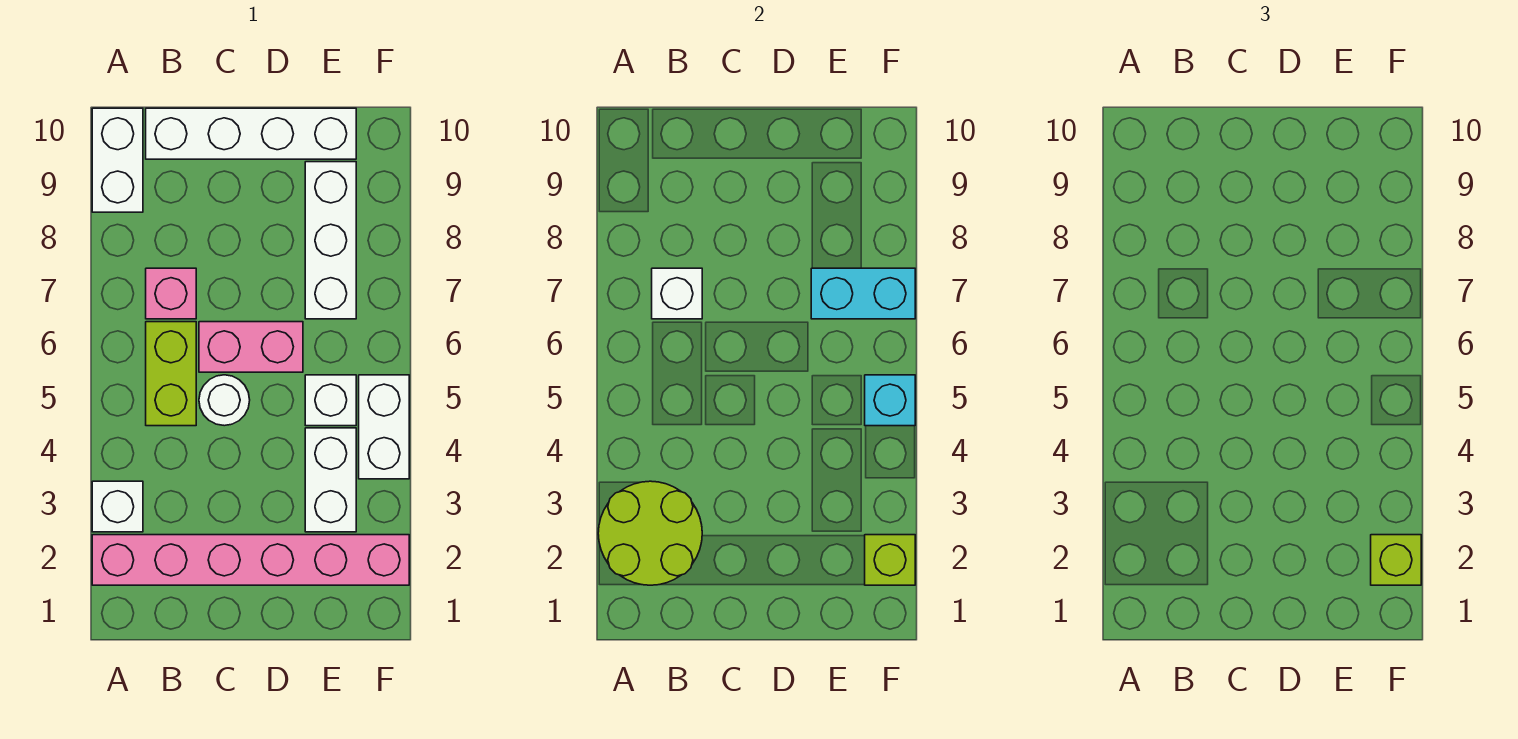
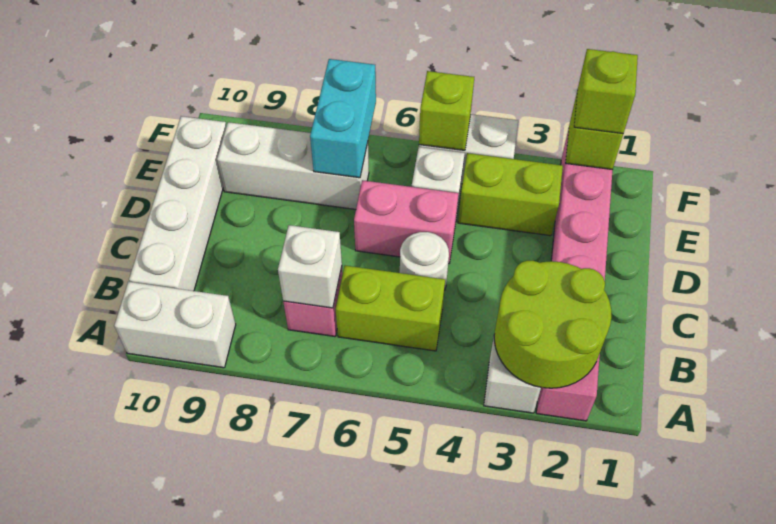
pink 1x2 brick [199,322,303,372] -> pink 1x2 brick turned to [354,180,459,264]
white 1x2 brick [305,428,356,532] -> lime 1x2 brick [458,153,563,236]
cyan 1x1 brick [865,375,915,426] -> lime 1x1 brick [419,71,474,150]

